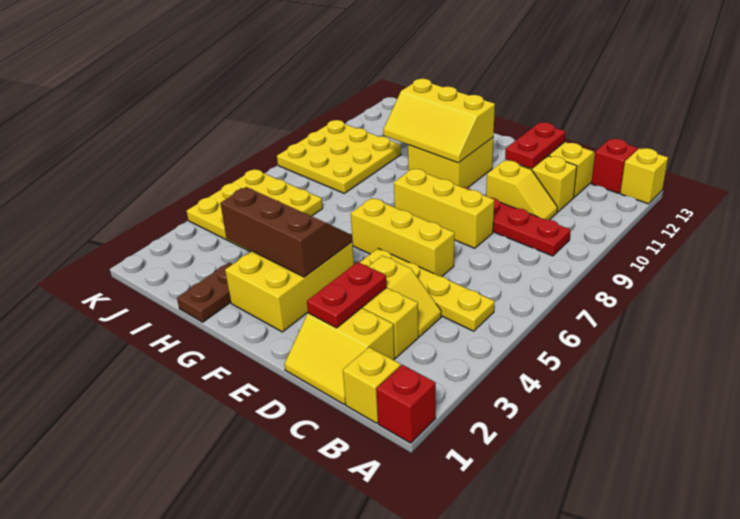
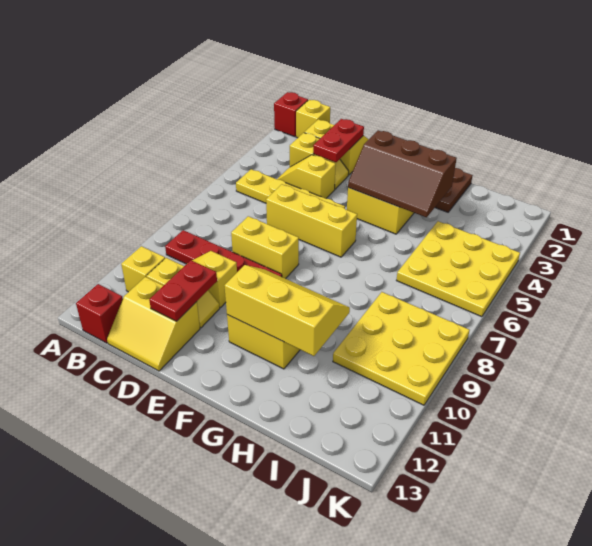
yellow 1x1 brick [620,148,668,204] -> yellow 1x1 brick moved to [121,246,165,292]
yellow 1x3 brick [394,169,494,248] -> yellow 1x2 brick [231,216,299,279]

